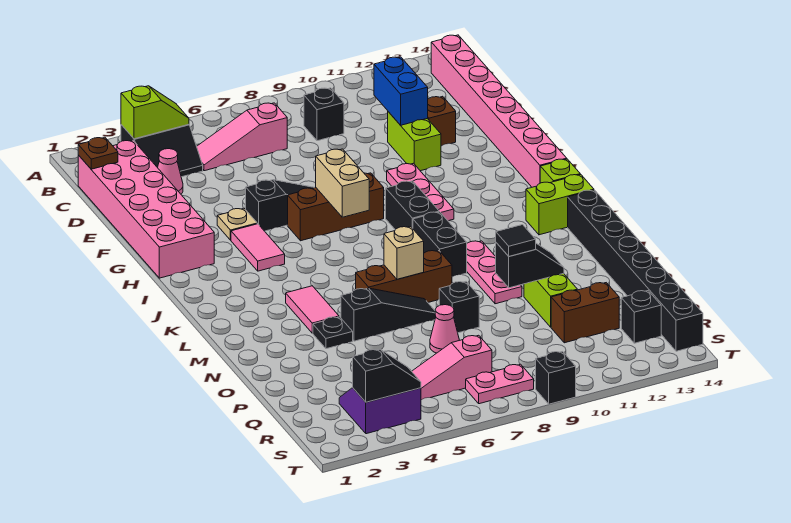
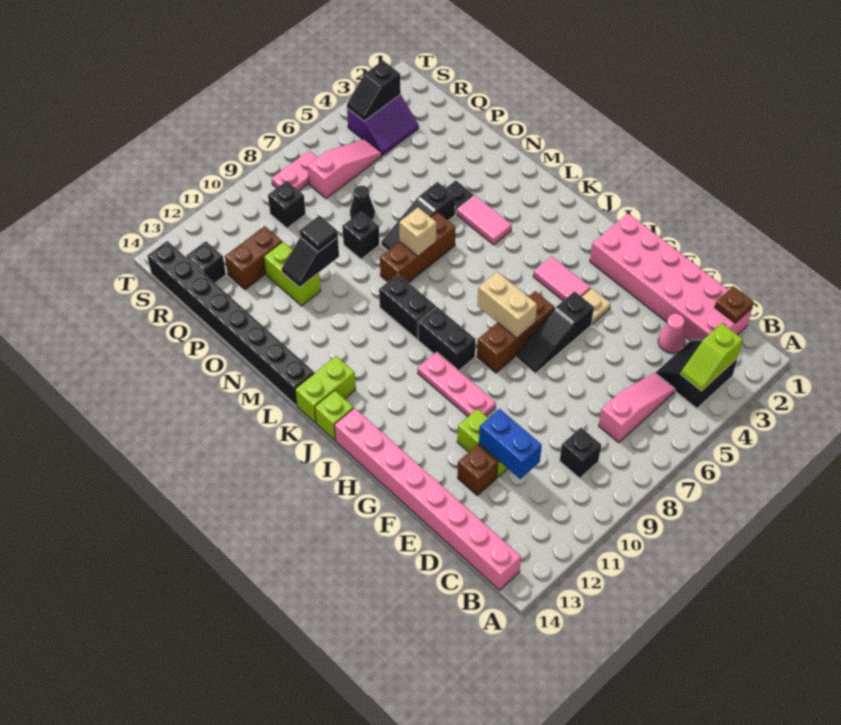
pink 1x3 plate [467,241,522,304] -> none
pink 1x1 cone [430,305,459,353] -> black 1x1 cone [350,186,375,220]
black 1x1 brick [536,352,576,404] -> black 1x1 brick moved to [268,181,306,228]

